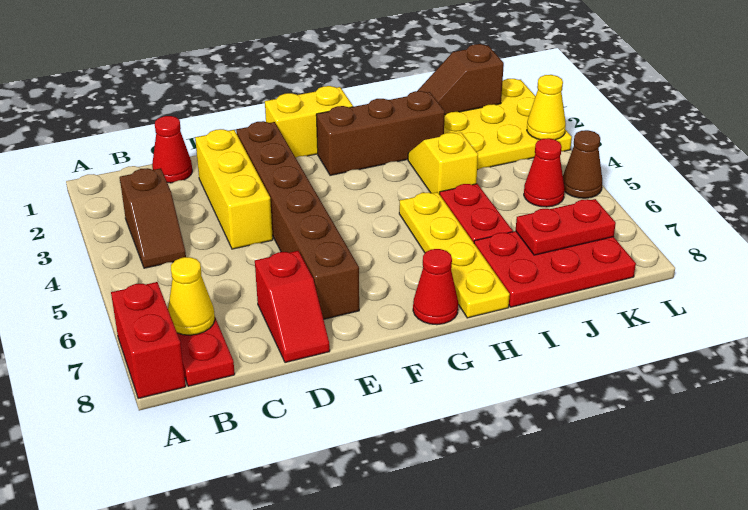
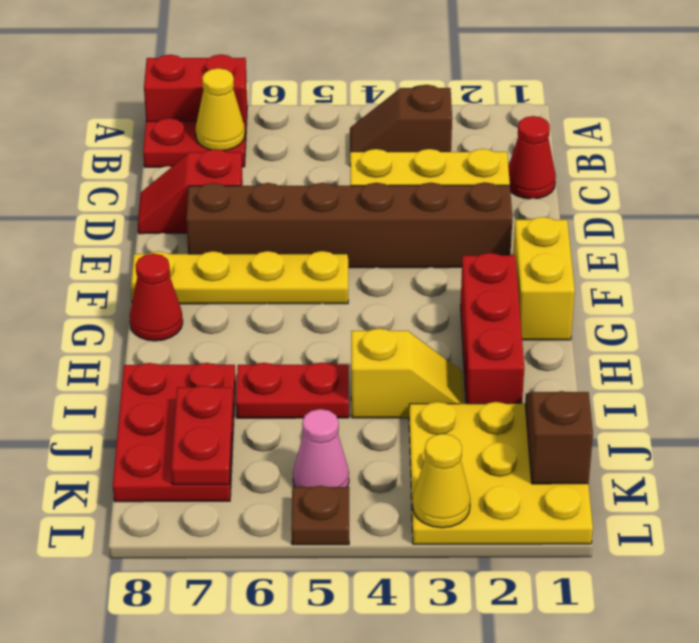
brown 1x3 brick [316,91,445,175] -> red 1x3 brick [461,253,524,404]
yellow 1x4 plate [399,192,510,318] -> yellow 1x4 plate moved to [131,251,348,304]
red 1x1 cone [524,138,565,207] -> pink 1x1 cone [293,409,349,487]
brown 1x1 cone [563,130,602,198] -> brown 1x1 plate [291,486,349,545]

